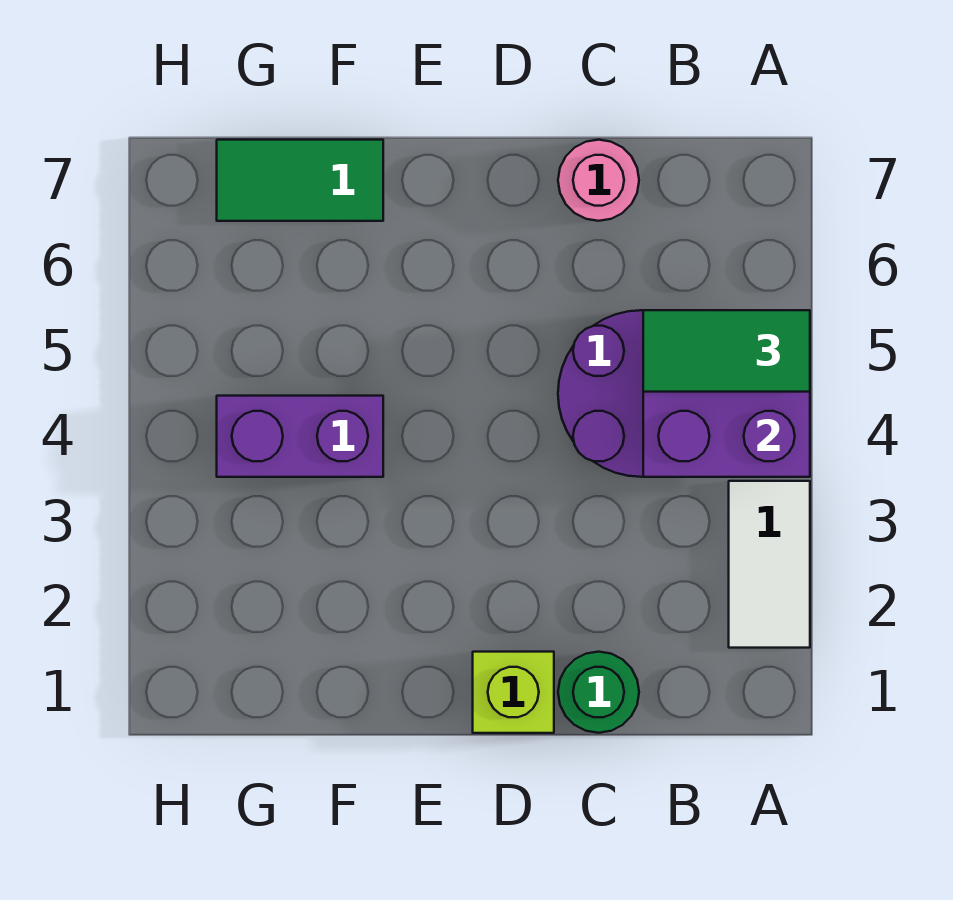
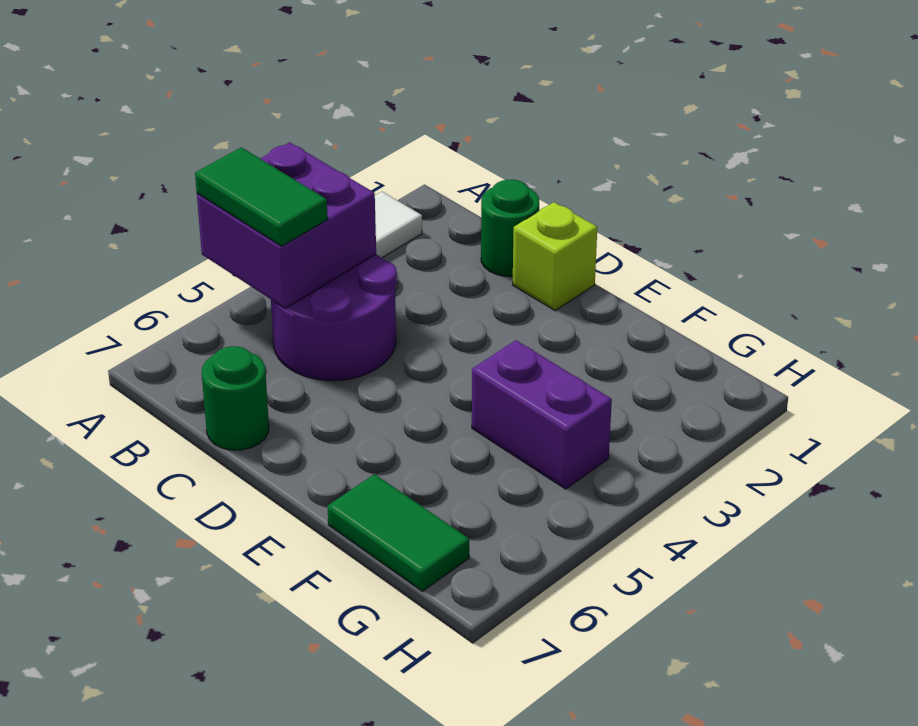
pink 1x1 round brick [558,140,639,221] -> green 1x1 round brick [202,346,269,450]

